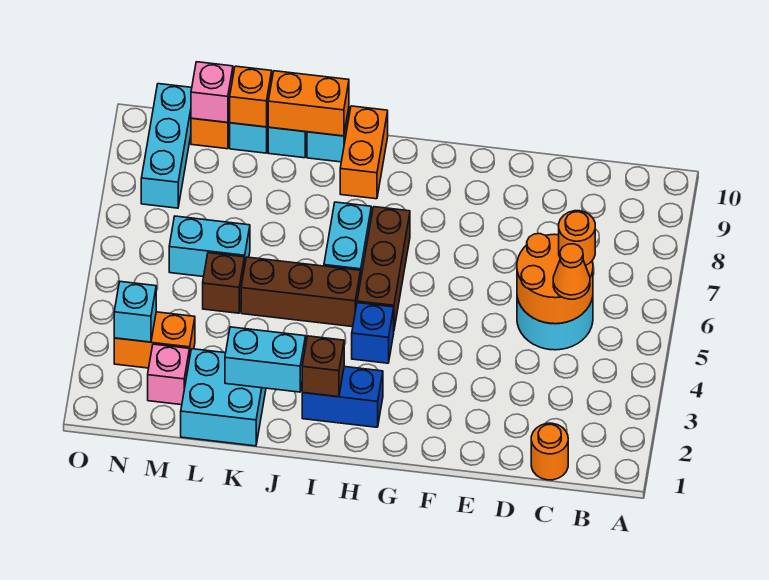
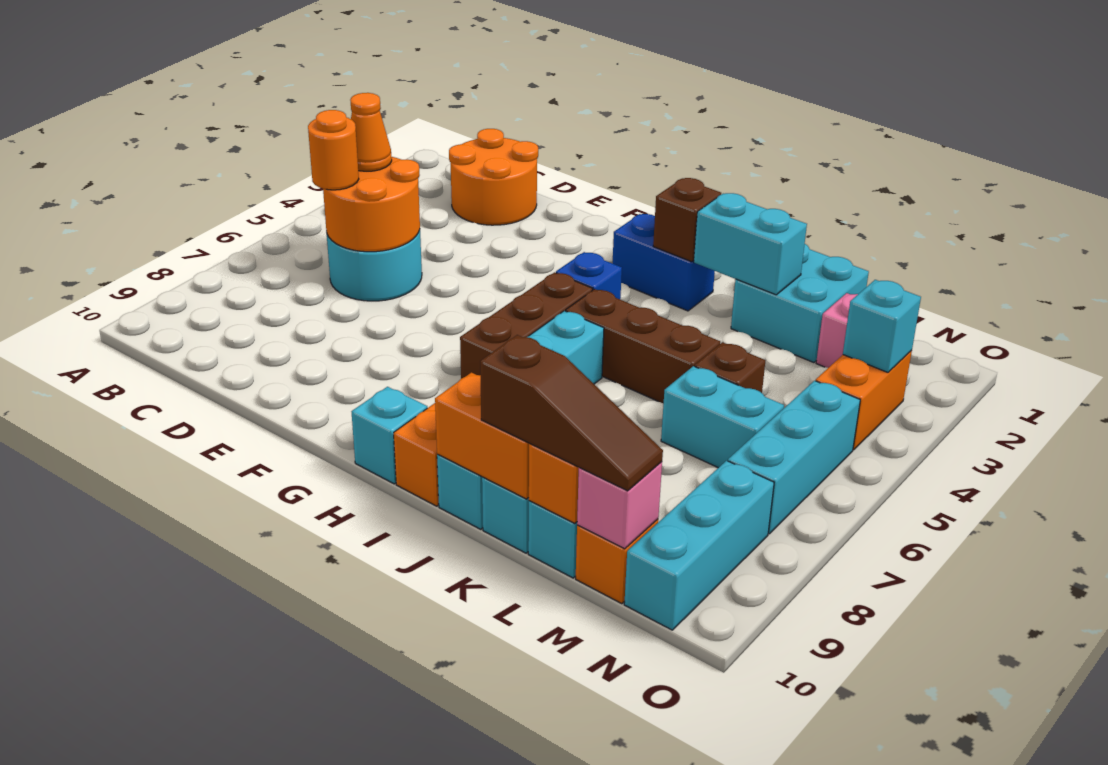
orange 1x1 round brick [531,423,568,480] -> orange 2x2 round brick [449,129,538,225]
none -> cyan 1x1 brick [351,387,427,484]
none -> brown 1x3 slope [480,335,663,491]
orange 1x2 brick [114,312,195,368] -> orange 1x2 brick turned to [816,351,912,450]
none -> cyan 1x3 brick [728,381,860,534]

